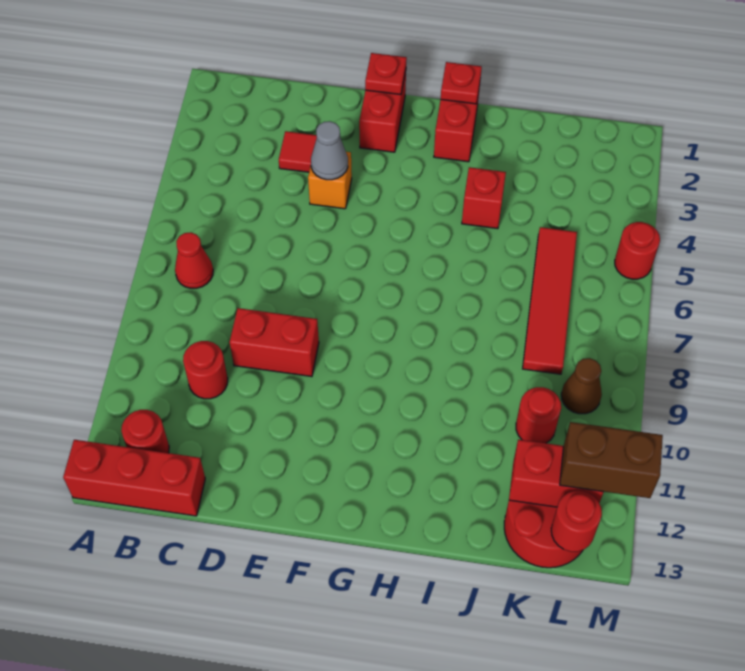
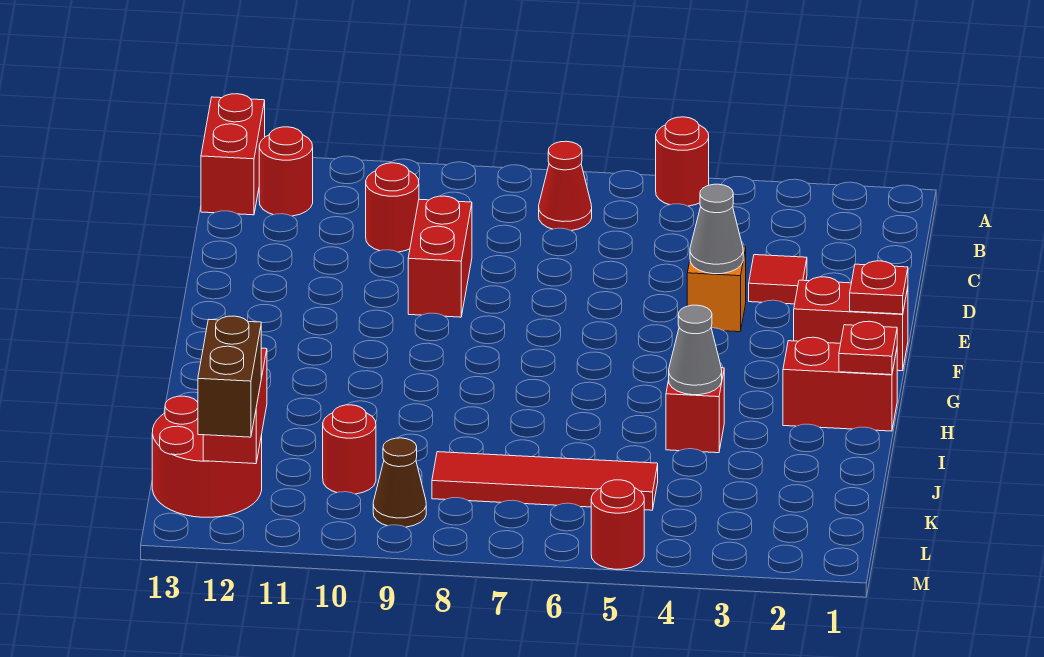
red 1x3 brick [63,440,205,516] -> red 1x2 brick [201,94,265,215]
none -> grey 1x1 cone [669,305,722,395]
red 1x1 round brick [551,491,602,552] -> red 1x1 round brick moved to [656,117,709,206]

